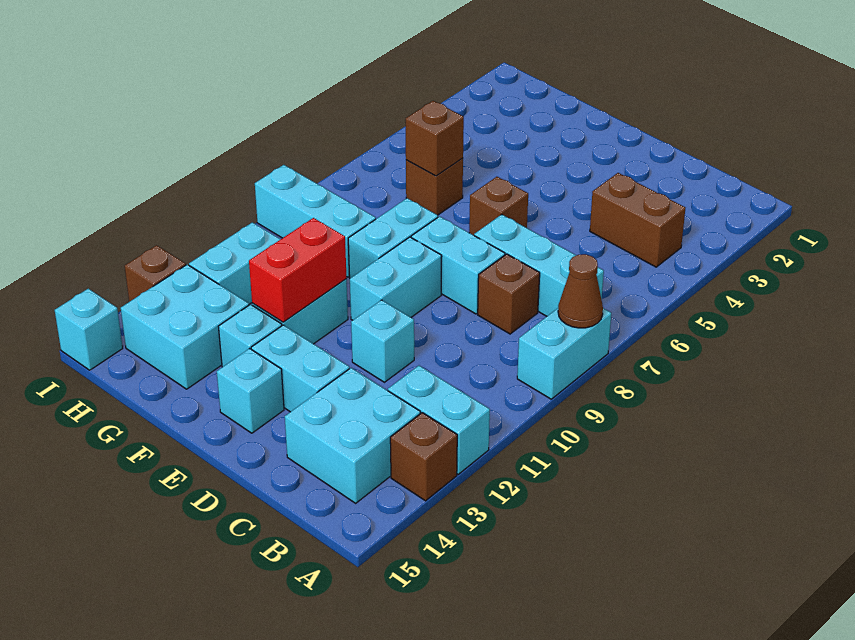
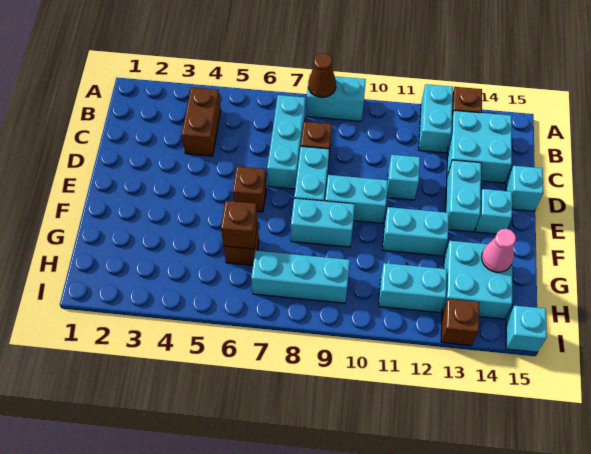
red 1x2 brick [249,218,347,322] -> none
cyan 1x1 brick [218,304,282,367] -> cyan 1x1 brick moved to [506,166,543,211]
cyan 1x3 brick [255,165,376,277] -> cyan 1x3 brick turned to [251,251,350,303]
none -> pink 1x1 cone [482,229,516,272]

